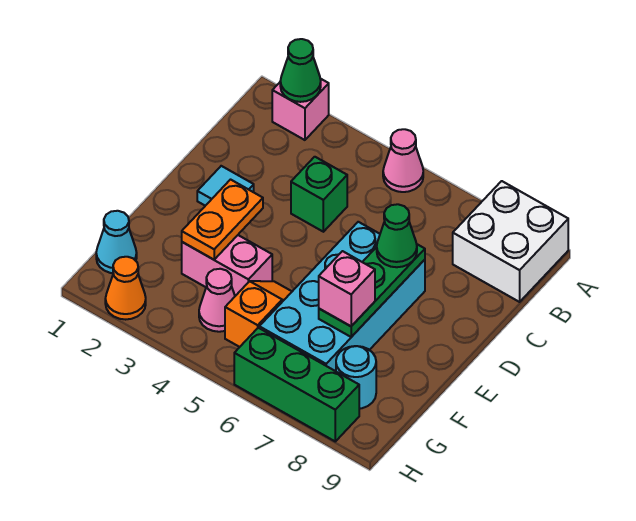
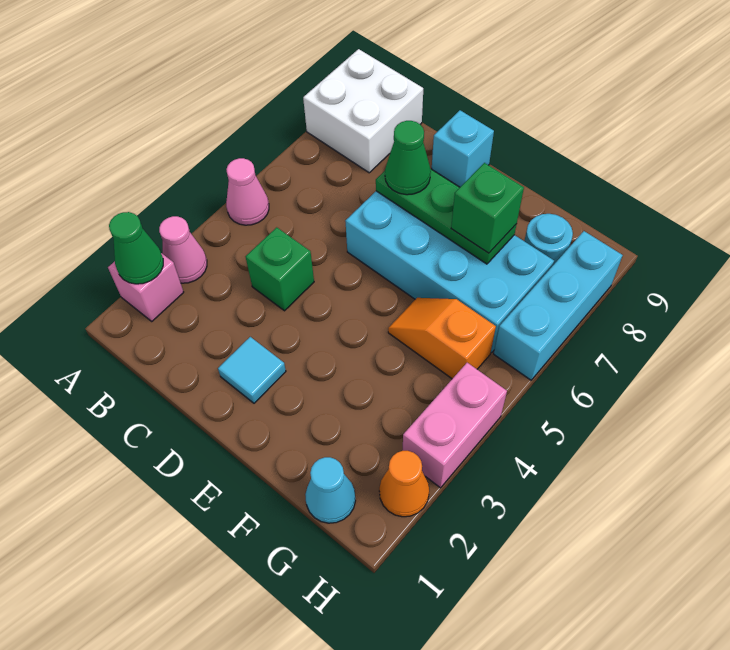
none -> cyan 1x1 brick [432,110,494,187]
orange 1x2 plate [182,180,263,260] -> none
pink 1x2 brick [182,235,272,296] -> pink 1x2 brick moved to [403,363,507,488]
pink 1x1 brick [319,251,375,326] -> green 1x1 brick [451,163,524,253]
pink 1x1 cone [199,269,235,332] -> pink 1x1 cone moved to [159,216,207,283]
green 1x3 brick [234,328,359,441] -> cyan 1x3 brick [494,231,623,380]

